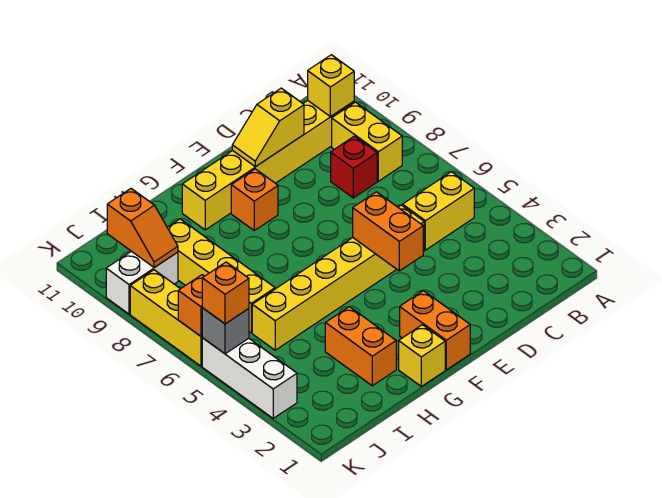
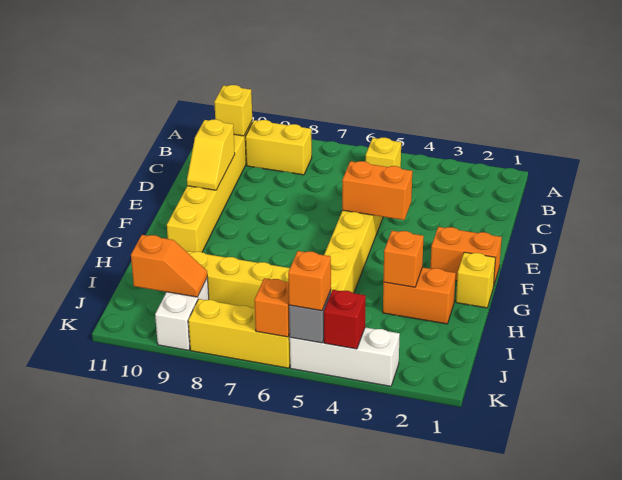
yellow 1x2 brick [403,172,474,250] -> yellow 1x1 brick [366,138,401,168]
red 1x1 brick [331,136,377,198] -> red 1x1 brick moved to [324,290,366,349]
orange 1x1 brick [231,169,278,230] -> orange 1x1 brick moved to [383,231,424,287]

